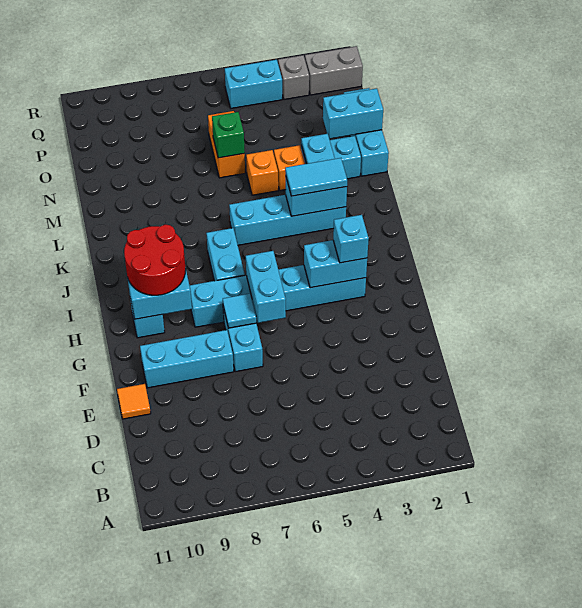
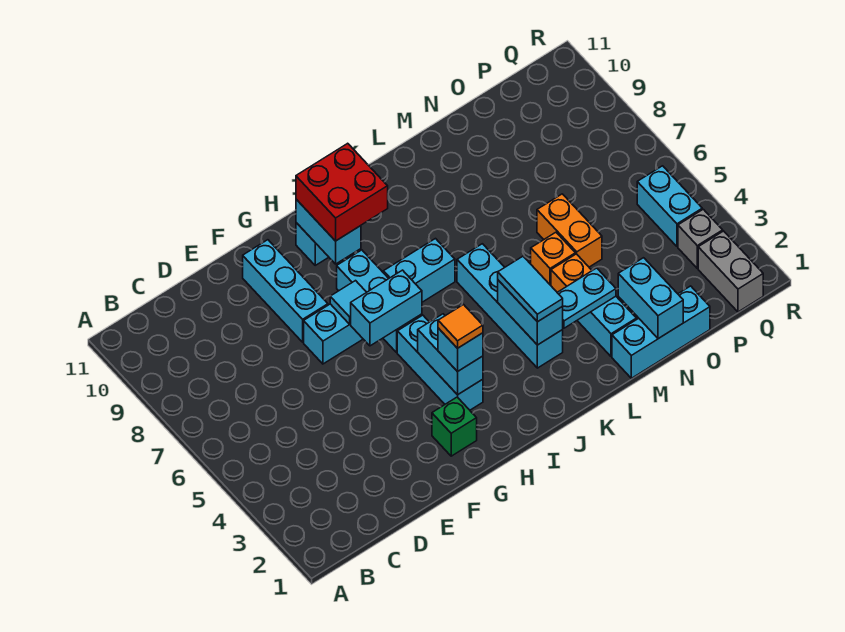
orange 1x1 tile [117,384,151,419] -> orange 1x1 tile moved to [438,305,483,348]
red 2x2 round brick [124,225,186,295] -> red 2x2 brick [296,143,388,241]
orange 1x2 brick [208,111,245,178] -> orange 1x2 brick turned to [537,194,602,267]
green 1x1 brick [212,112,245,158] -> green 1x1 brick moved to [432,397,477,456]

